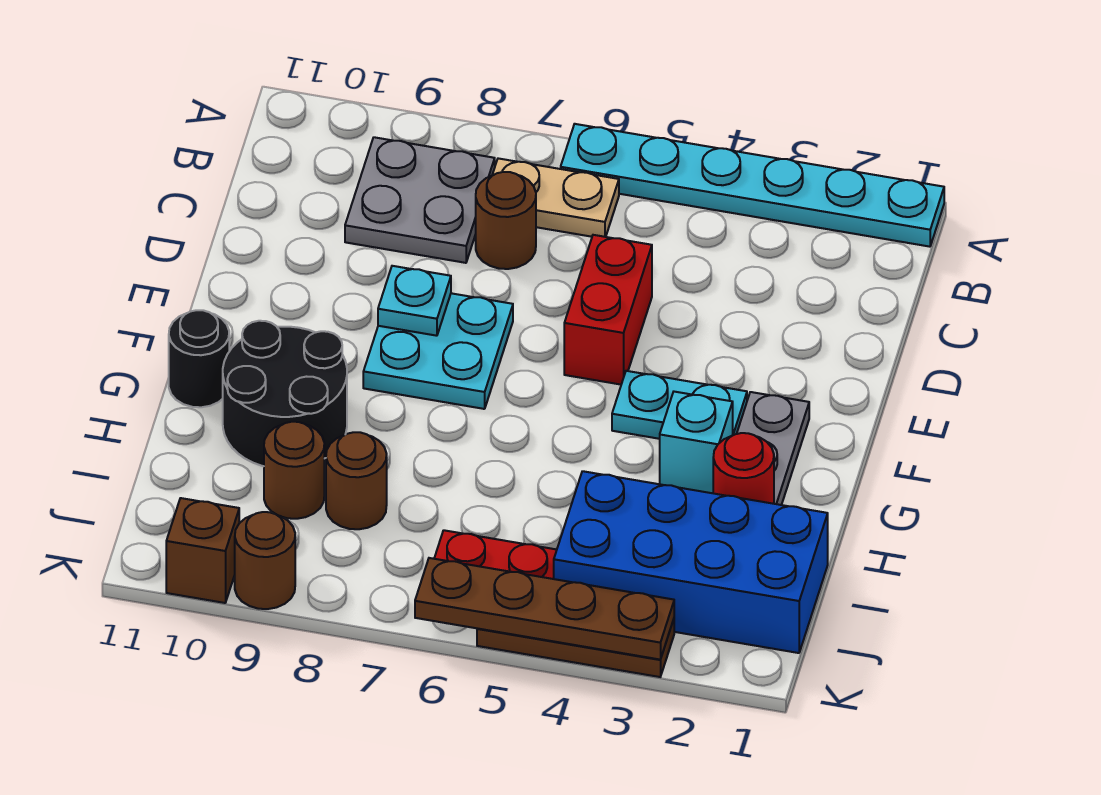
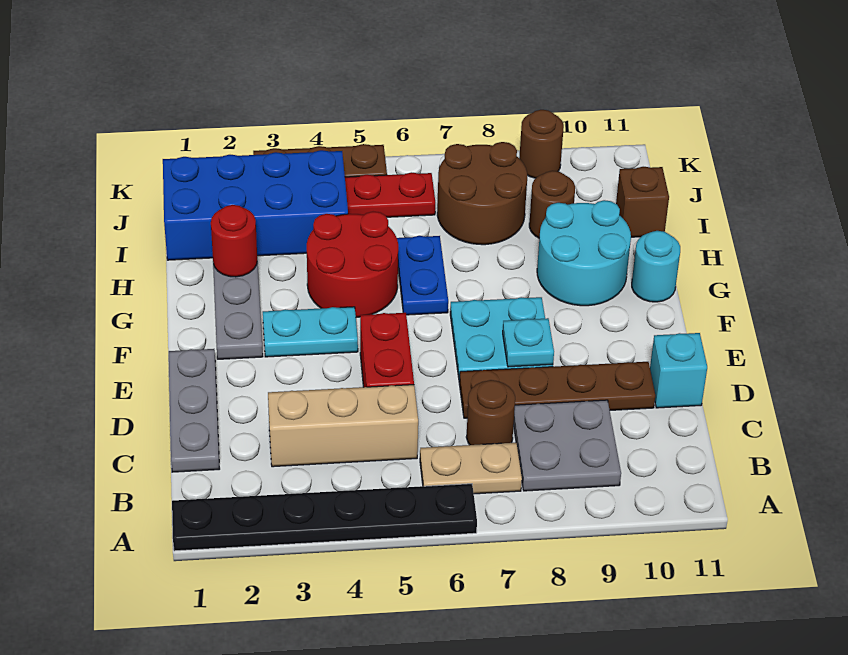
cyan 1x6 plate [561,124,944,247] -> black 1x6 plate [172,484,477,551]
none -> grey 1x3 plate [169,349,220,472]
none -> tan 1x3 brick [268,385,418,467]
cyan 1x1 brick [660,392,733,493] -> cyan 1x1 brick moved to [650,333,707,408]
none -> red 2x2 round brick [307,212,398,317]
none -> blue 1x2 plate [397,236,448,315]
black 2x2 round brick [223,321,347,466] -> cyan 2x2 round brick [537,200,631,306]
black 1x1 round brick [169,310,229,407] -> cyan 1x1 round brick [632,231,680,302]
brown 1x1 round brick [326,432,387,529] -> brown 2x2 round brick [437,142,527,245]
brown 1x4 plate [415,558,674,660] -> brown 1x4 plate moved to [459,362,655,418]
brown 1x1 brick [166,498,239,603] -> brown 1x1 brick moved to [616,167,669,237]

